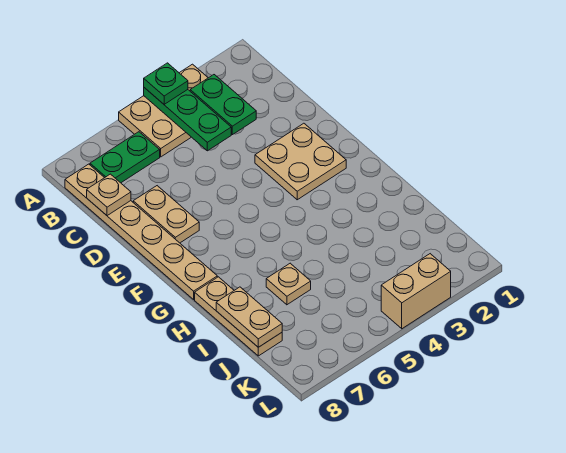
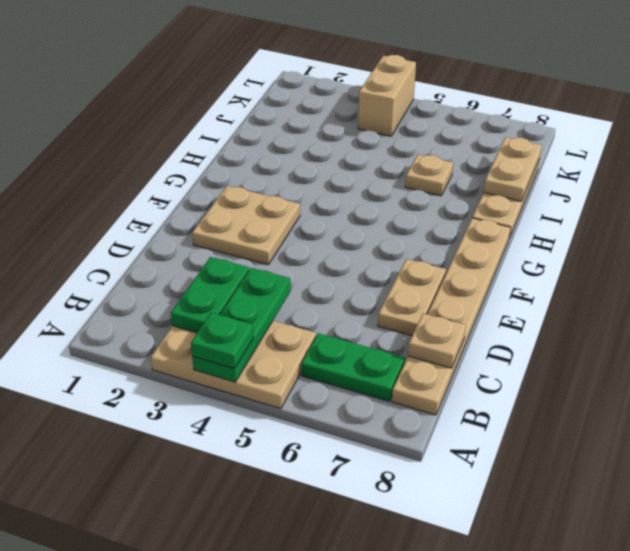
tan 1x2 brick [381,254,451,329] -> tan 1x2 brick turned to [358,55,416,136]

